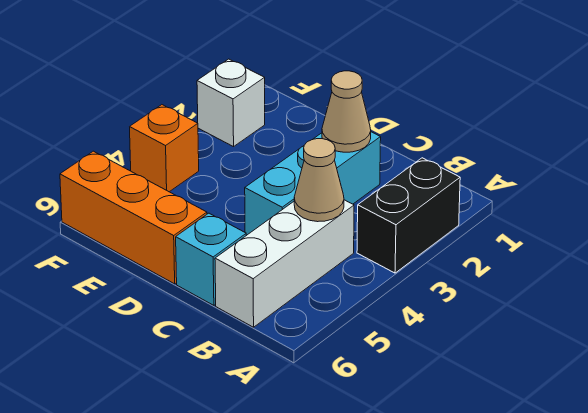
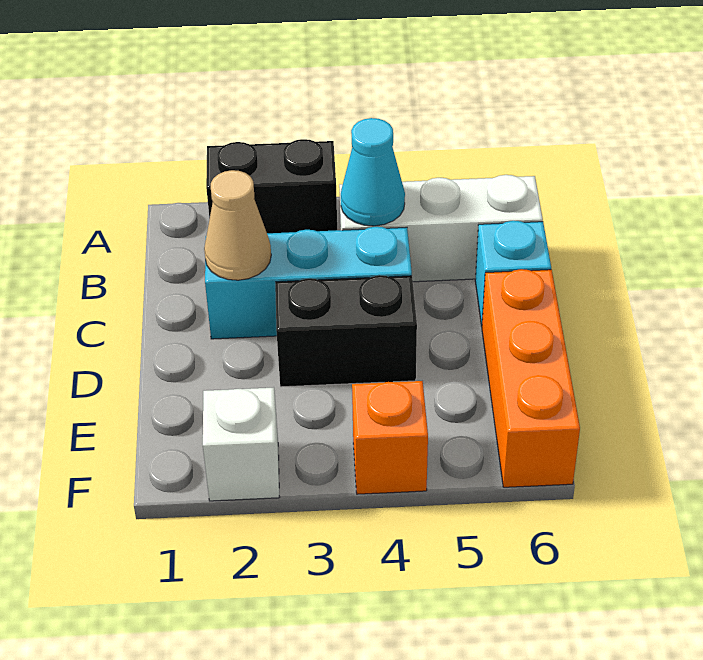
tan 1x1 cone [294,139,344,222] -> cyan 1x1 cone [341,118,405,226]
none -> black 1x2 brick [275,275,417,387]

